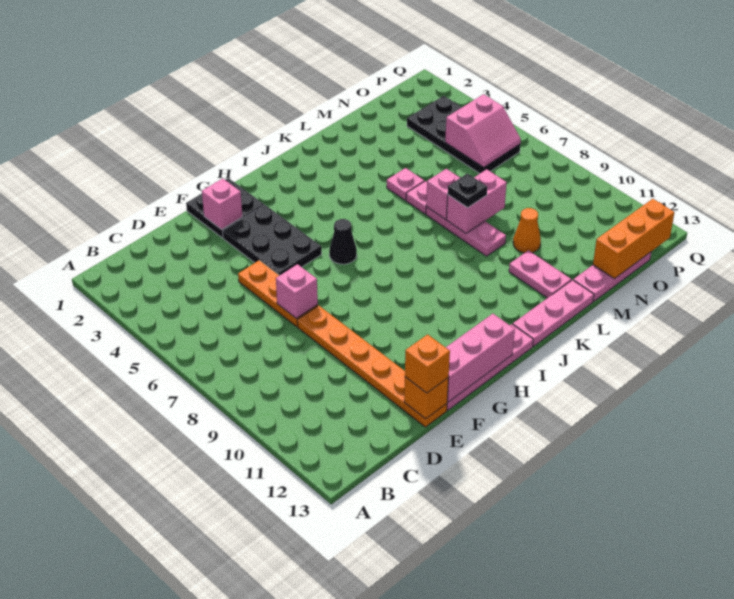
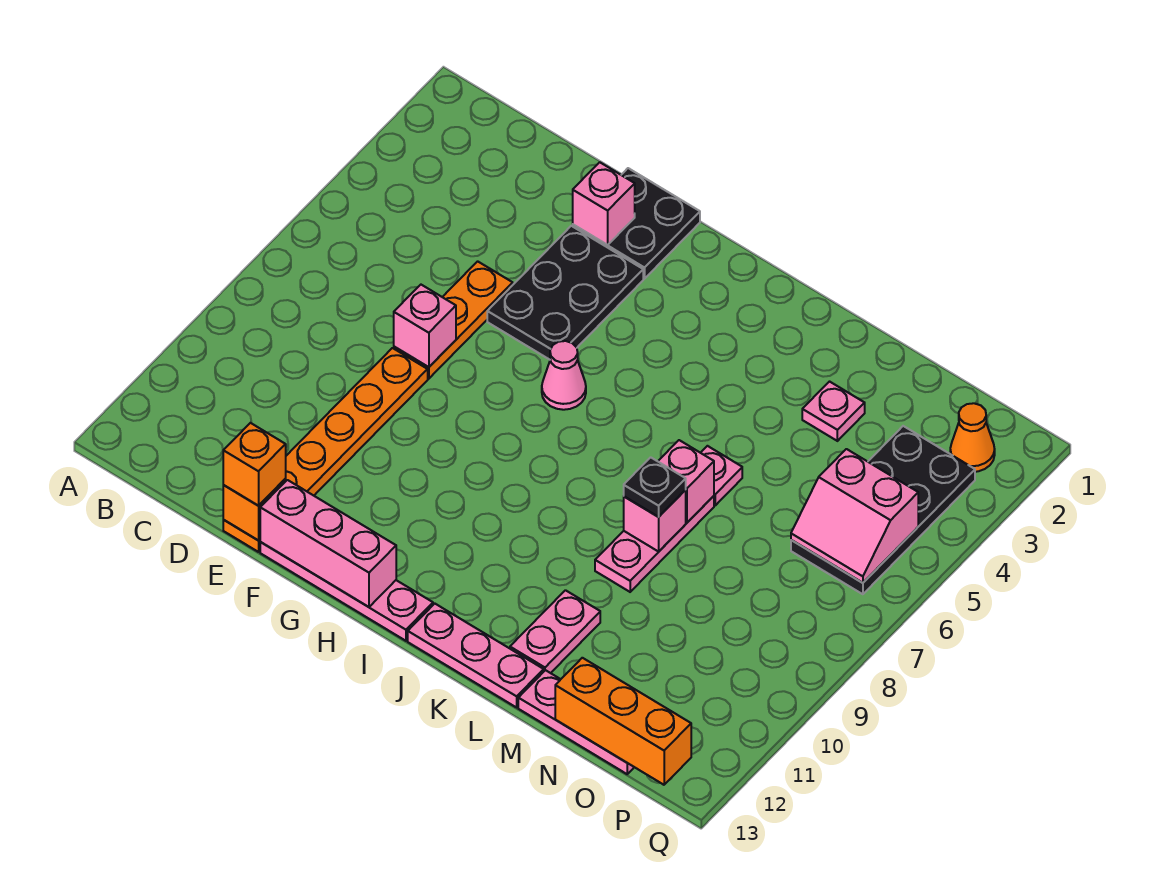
black 1x1 cone [329,219,357,264] -> pink 1x1 cone [542,341,586,410]
pink 1x1 plate [387,168,424,200] -> pink 1x1 plate moved to [802,382,865,441]
pink 1x2 brick [447,169,507,233] -> pink 1x1 brick [624,490,686,552]
orange 1x1 cone [513,208,541,253] -> orange 1x1 cone moved to [950,403,995,472]

